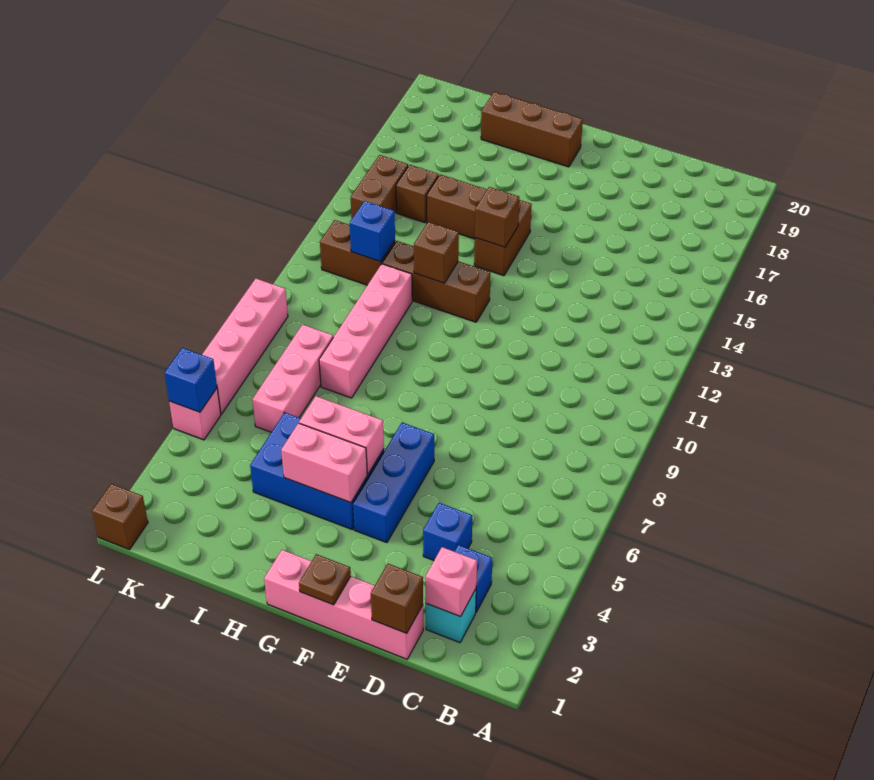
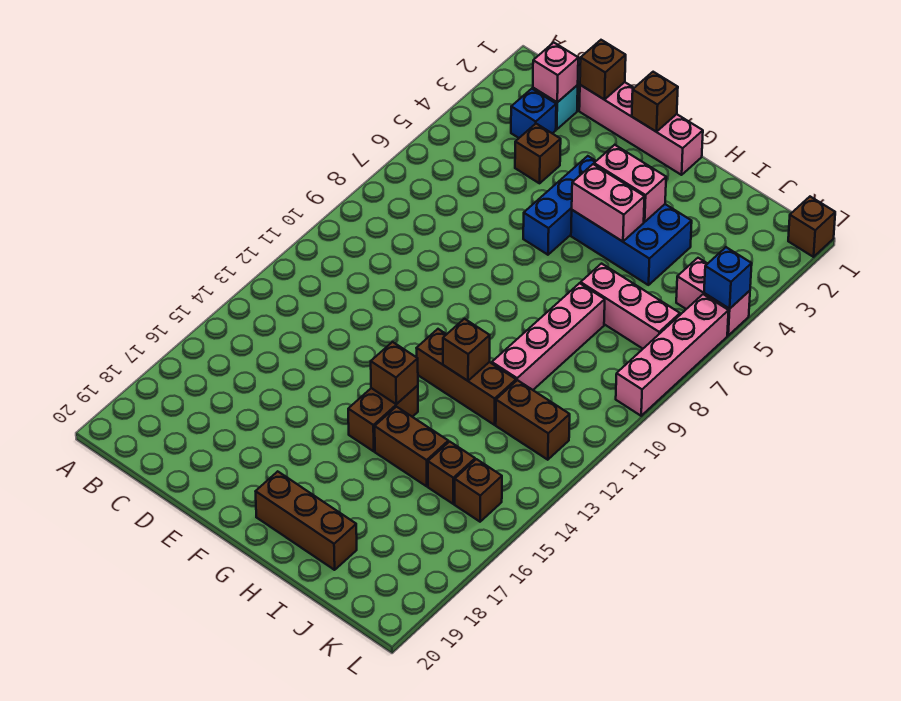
blue 1x1 brick [423,503,472,560] -> brown 1x1 brick [515,124,561,183]
brown 1x1 plate [299,554,351,605] -> brown 1x1 brick [632,72,678,132]
pink 1x3 brick [252,325,333,432] -> pink 1x3 brick turned to [581,264,680,349]
blue 1x1 brick [350,201,395,262] -> none
brown 1x2 brick [351,155,408,218] -> brown 1x1 brick [455,459,502,522]
pink 1x1 brick [169,389,221,440] -> pink 1x2 brick [676,258,750,335]

